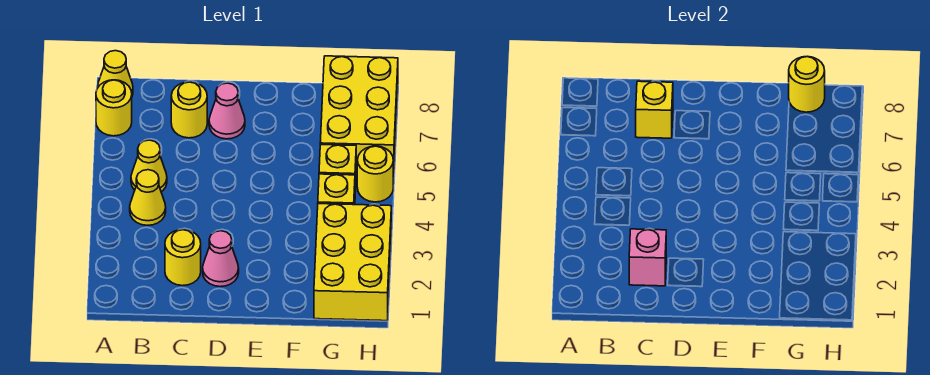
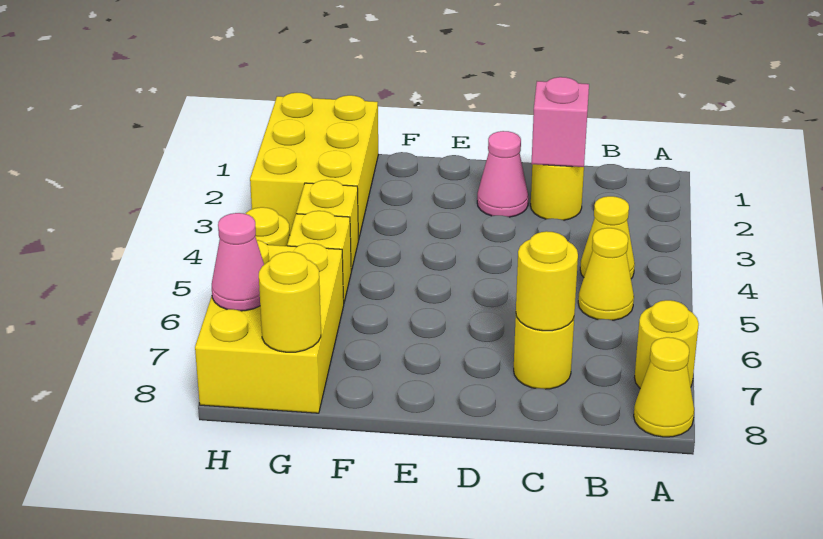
yellow 1x1 brick [636,81,673,138] -> yellow 1x1 round brick [516,231,578,331]
pink 1x1 cone [209,83,245,139] -> pink 1x1 cone moved to [212,213,264,311]

